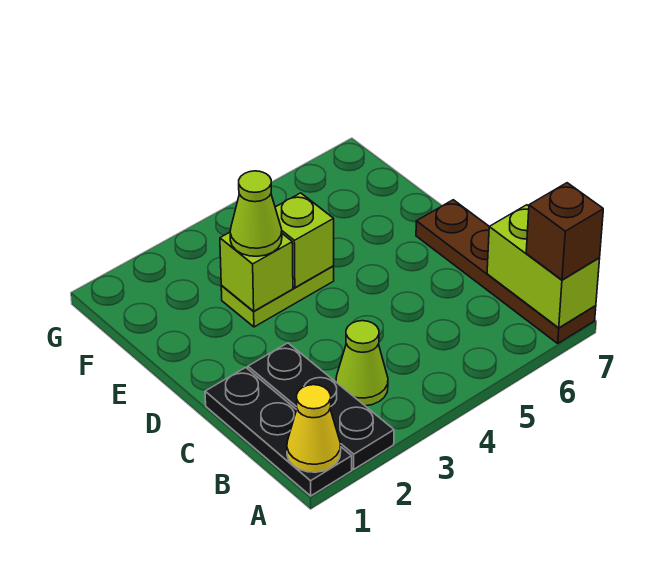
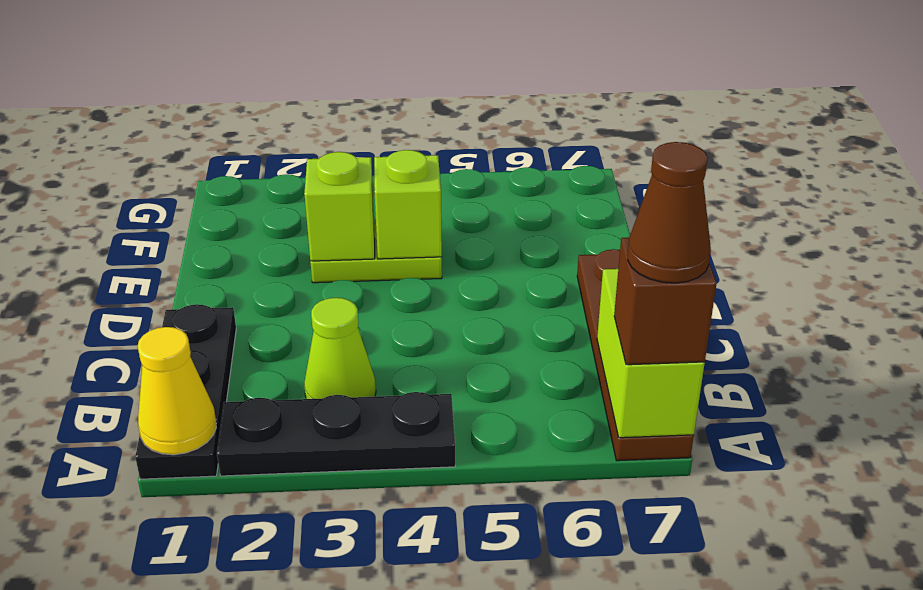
black 1x3 plate [248,343,394,469] -> black 1x3 plate turned to [217,392,455,476]
none -> brown 1x1 cone [628,142,711,283]
lime 1x1 cone [230,171,282,256] -> none

